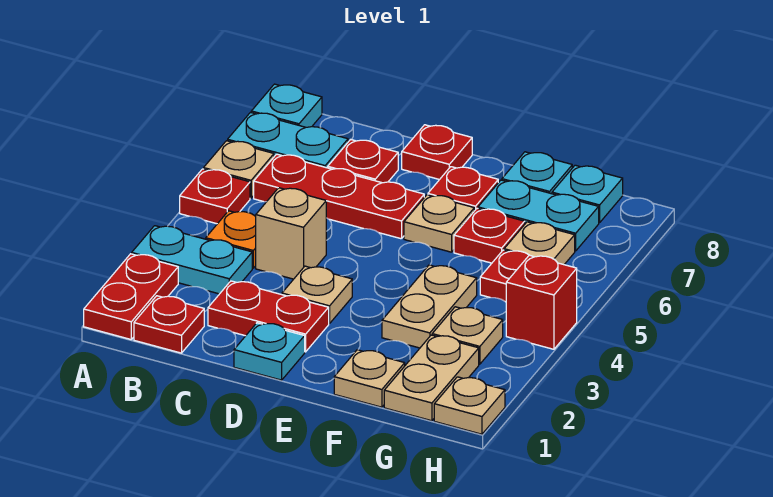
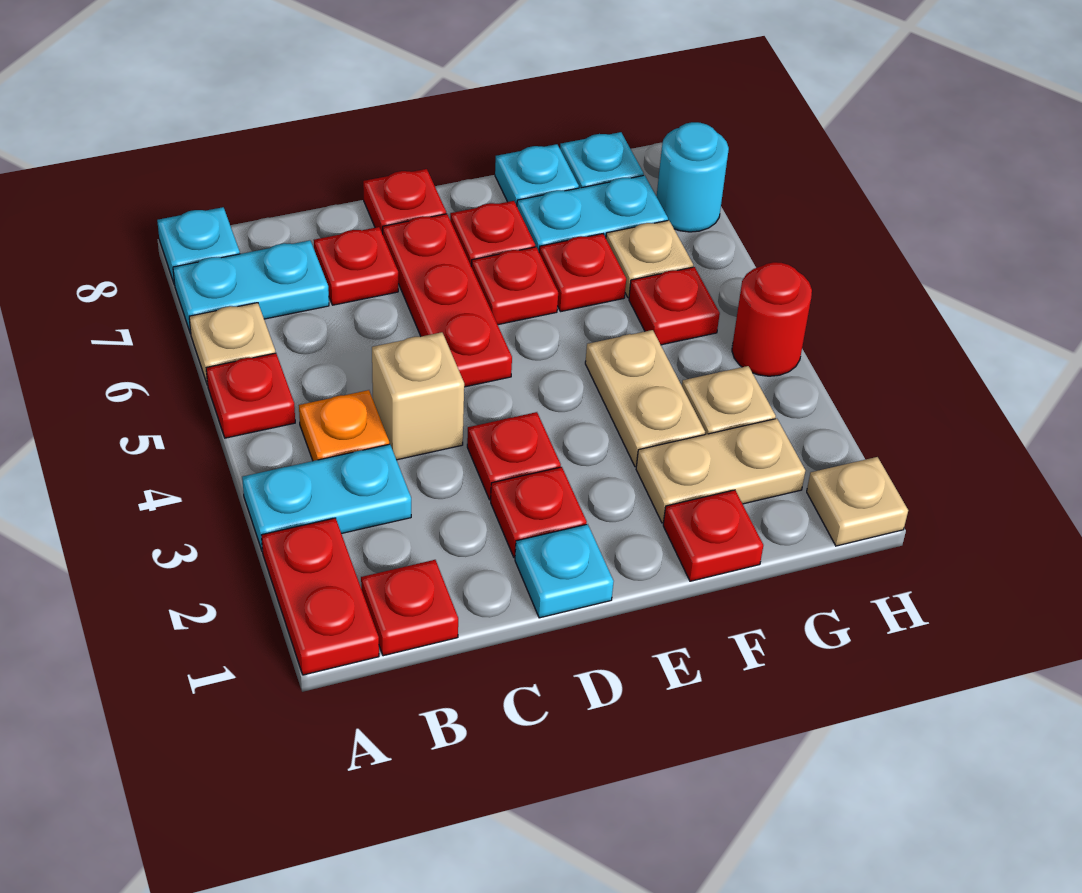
red 1x3 plate [254,154,424,239] -> red 1x3 plate turned to [383,214,512,387]
red 1x2 plate [208,281,329,352] -> red 1x1 plate [491,467,587,557]
tan 1x1 plate [282,266,352,324] -> red 1x1 plate [467,412,561,500]
tan 1x1 plate [404,195,474,252] -> red 1x1 plate [471,247,558,325]
tan 1x1 plate [334,350,405,407] -> red 1x1 plate [663,490,763,581]
tan 1x2 plate [384,335,479,421] -> tan 1x2 plate turned to [636,419,805,523]
red 1x1 brick [506,255,577,349] -> red 1x1 round brick [732,262,812,376]
none -> cyan 1x1 round brick [657,122,729,232]

